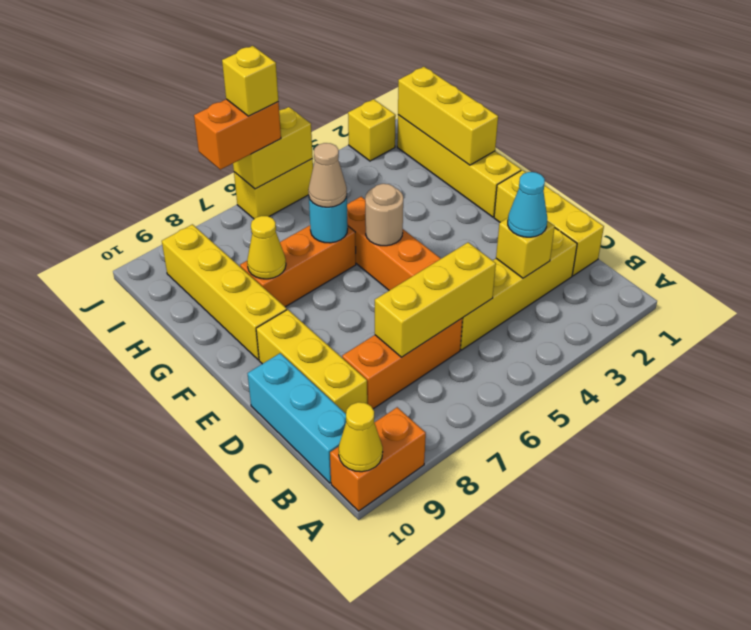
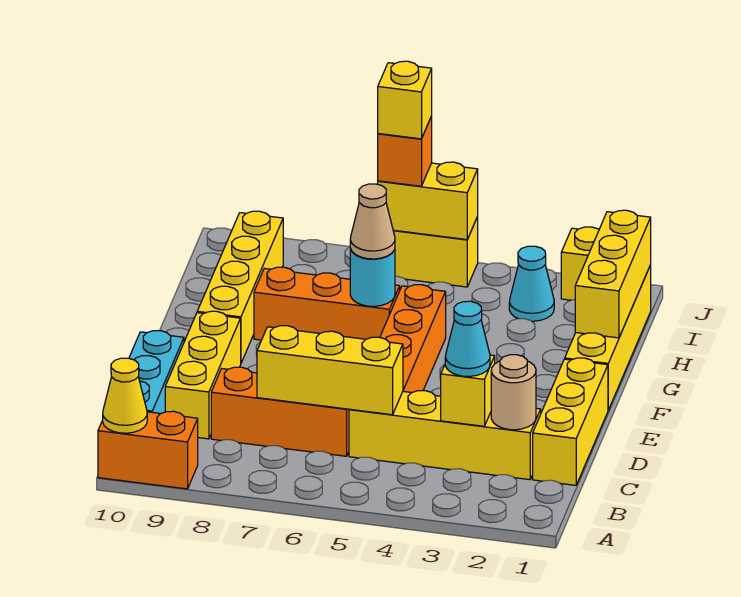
tan 1x1 round brick [365,184,403,246] -> tan 1x1 round brick moved to [491,355,536,430]
yellow 1x1 cone [247,216,286,279] -> none
none -> cyan 1x1 cone [509,246,554,321]
orange 1x2 brick [194,99,281,170] -> orange 1x1 brick [378,116,432,186]

